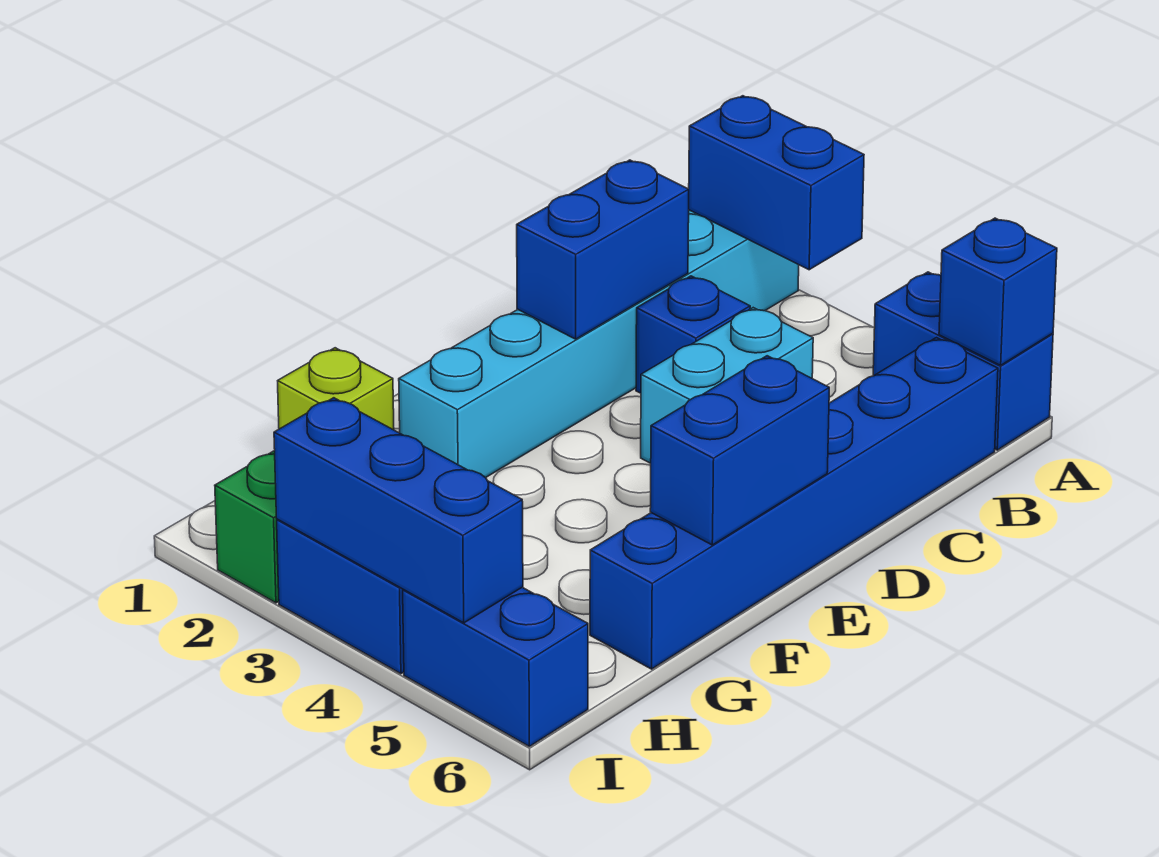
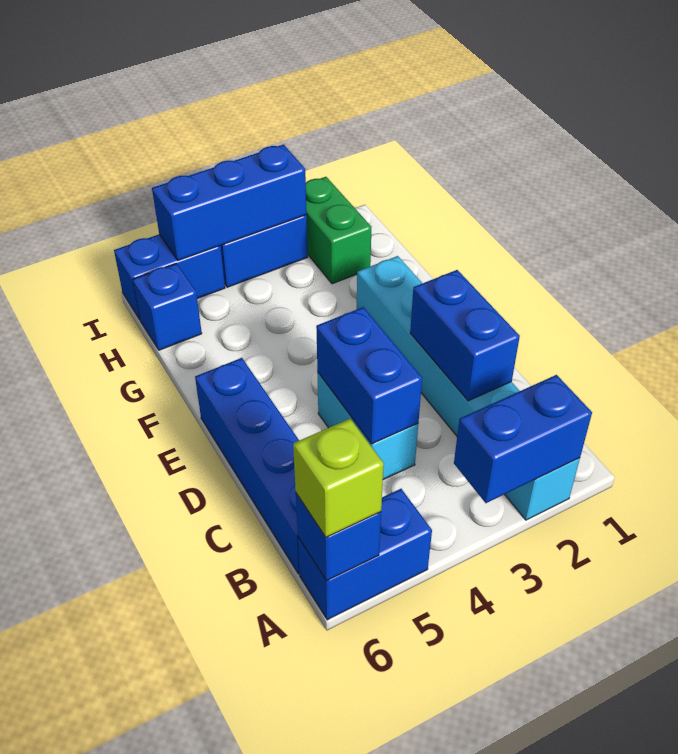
blue 1x6 brick [590,338,998,669] -> blue 1x4 brick [195,358,300,574]
blue 1x1 brick [636,276,750,393] -> blue 1x1 brick moved to [133,263,202,350]
blue 1x2 brick [650,356,829,545] -> blue 1x2 brick moved to [316,307,422,444]
lime 1x1 brick [278,348,394,430] -> lime 1x1 brick moved to [293,419,384,538]

